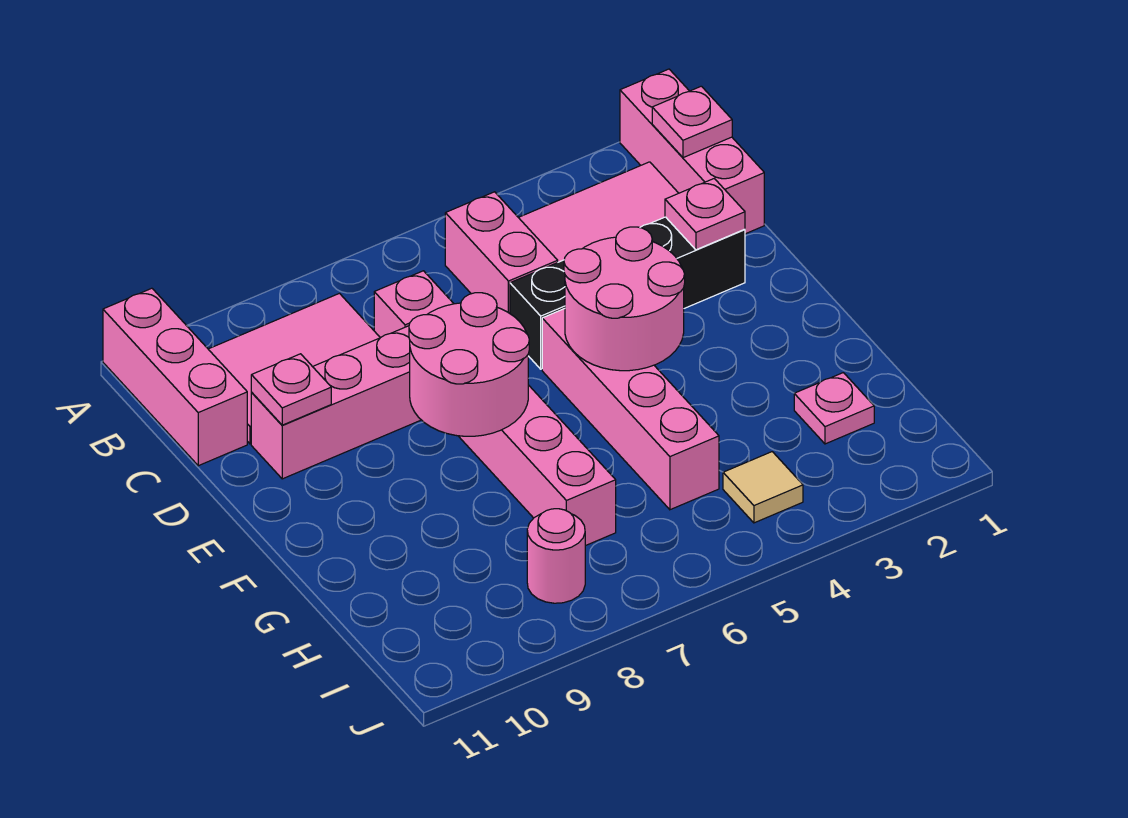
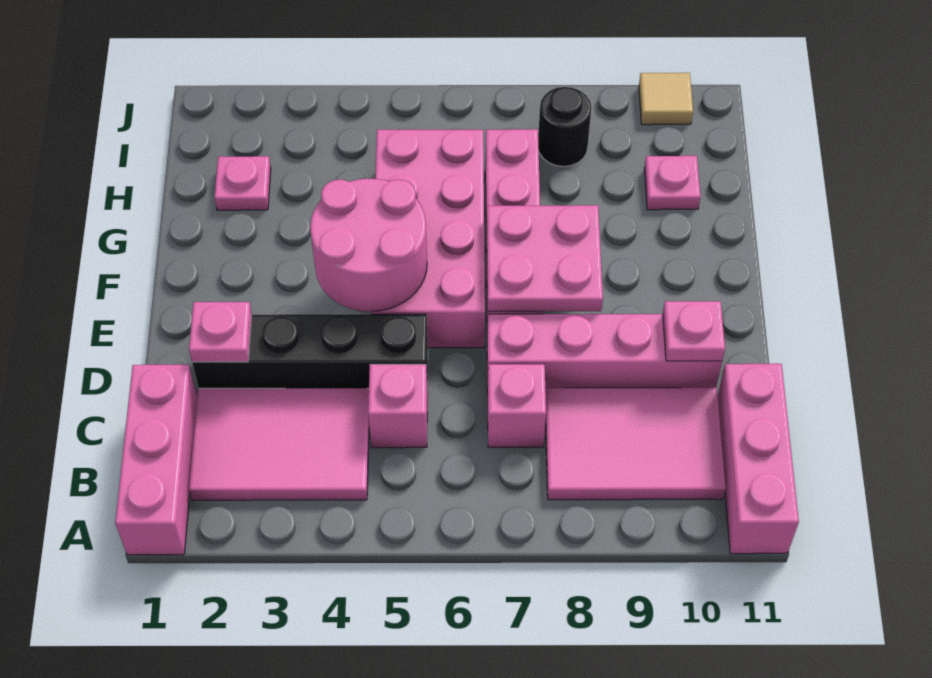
pink 1x1 plate [652,86,732,158] -> pink 1x1 plate moved to [644,156,700,210]
pink 1x2 brick [445,192,558,313] -> pink 1x1 brick [368,364,427,448]
pink 1x4 brick [542,309,719,510] -> pink 2x4 brick [371,130,485,348]
pink 2x2 round brick [409,293,529,436] -> pink 2x2 plate [487,205,603,311]
tan 1x1 tile [723,452,803,523] -> tan 1x1 tile moved to [639,73,693,125]
pink 1x1 round brick [527,509,585,603] -> black 1x1 round brick [538,87,591,166]

